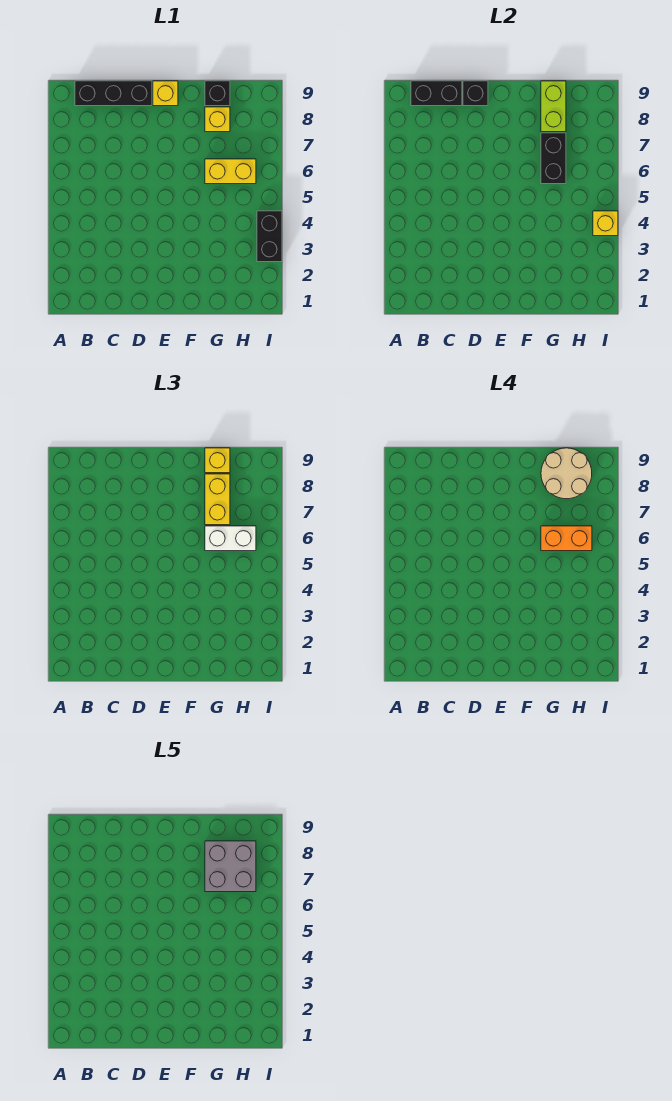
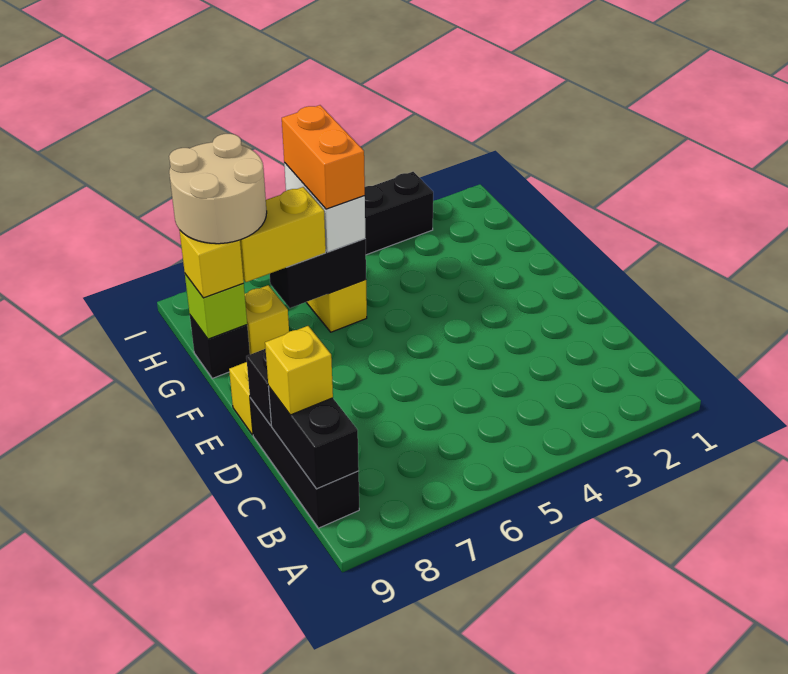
grey 2x2 brick [205,841,256,892] -> none
lime 1x2 brick [541,81,566,132] -> lime 1x1 brick [185,274,247,339]
yellow 1x1 brick [593,211,618,236] -> yellow 1x1 brick moved to [265,326,333,415]

